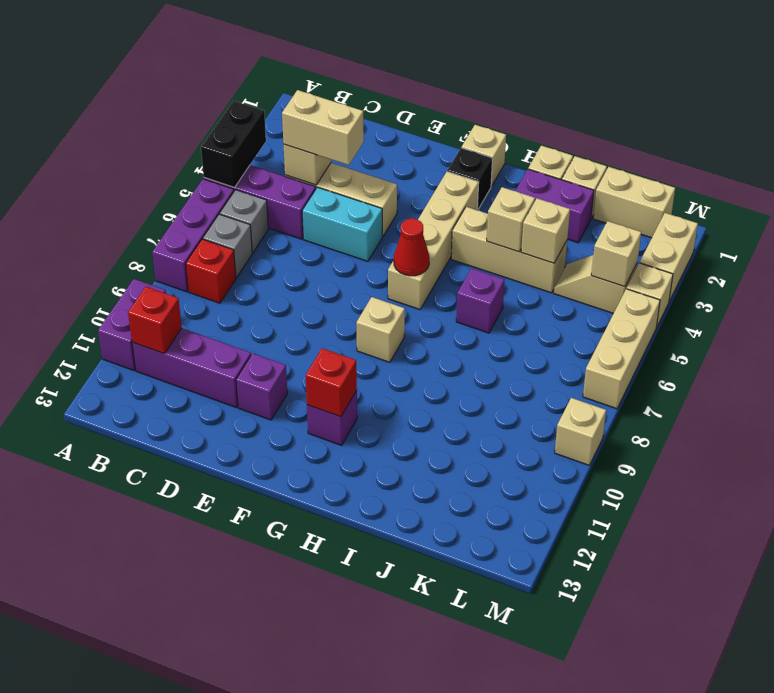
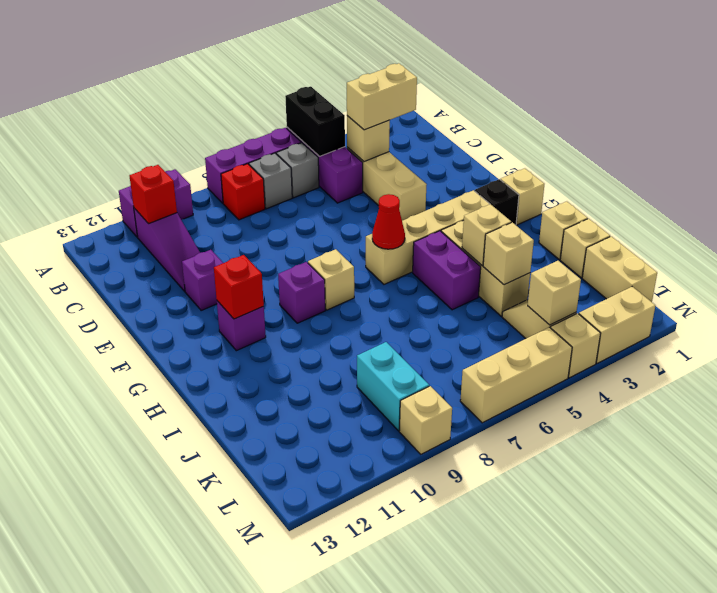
black 1x2 brick [201,101,266,187] -> black 1x2 brick turned to [285,86,345,156]
purple 1x3 brick [132,328,251,408] -> purple 1x3 slope [134,208,200,291]
tan 1x2 brick [282,90,364,165] -> tan 1x2 brick turned to [347,63,417,130]
cyan 1x2 brick [302,187,382,261] -> cyan 1x2 brick moved to [357,342,429,431]
purple 1x2 brick [515,169,594,243] -> purple 1x2 brick moved to [413,231,481,310]
purple 1x1 brick [456,268,505,333] -> purple 1x1 brick moved to [278,262,325,323]

